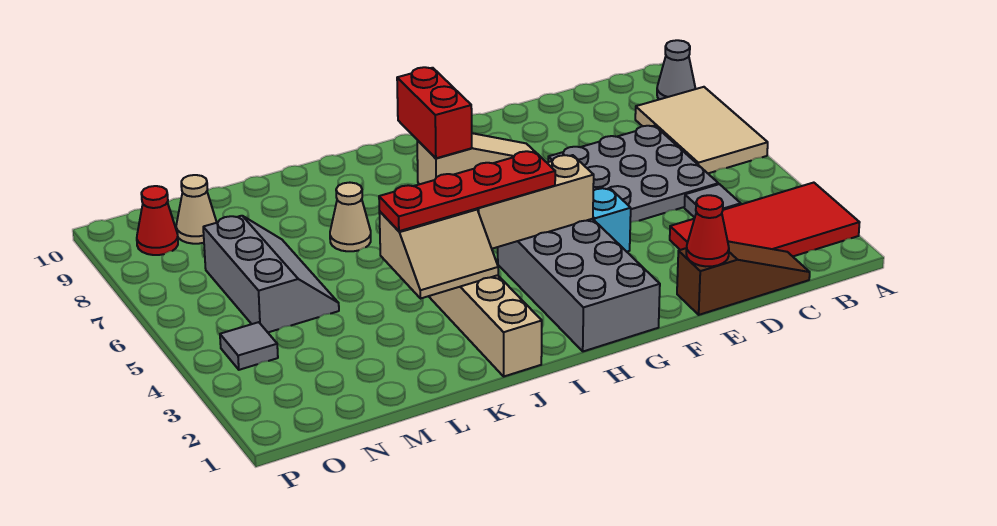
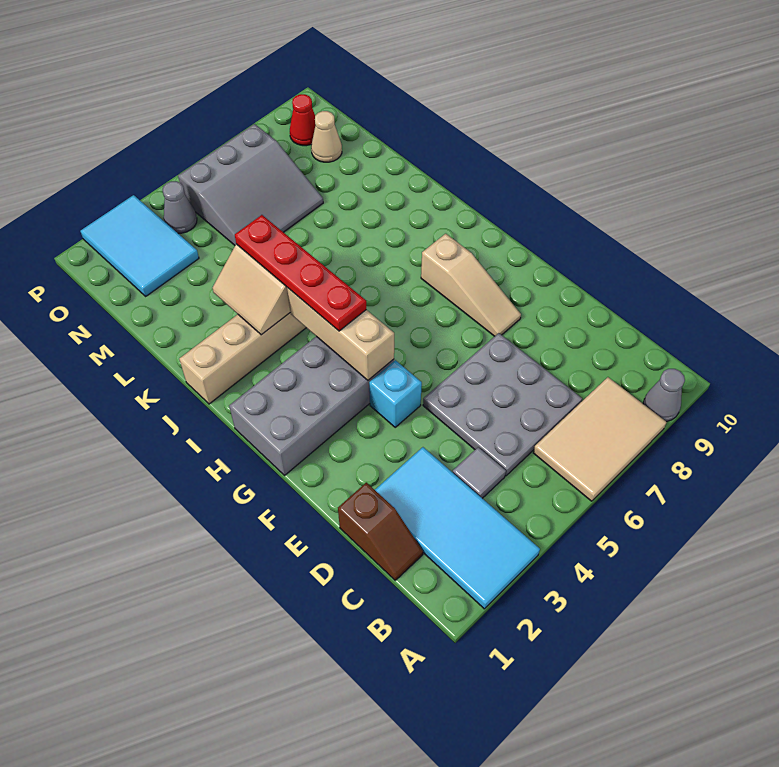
red 2x4 tile [670,183,860,256] -> cyan 2x4 tile [375,447,540,609]
brown 1x3 slope [677,241,810,315] -> brown 1x2 slope [338,483,423,580]
red 1x1 cone [686,195,729,266] -> none
red 1x2 brick [397,67,472,158] -> none
tan 1x1 cone [330,183,371,251] -> none
grey 2x3 slope [203,216,339,332] -> grey 3x3 slope [178,124,323,245]
none -> cyan 2x3 tile [80,195,199,296]
grey 1x1 tile [220,322,278,370] -> grey 1x1 cone [163,181,197,233]

